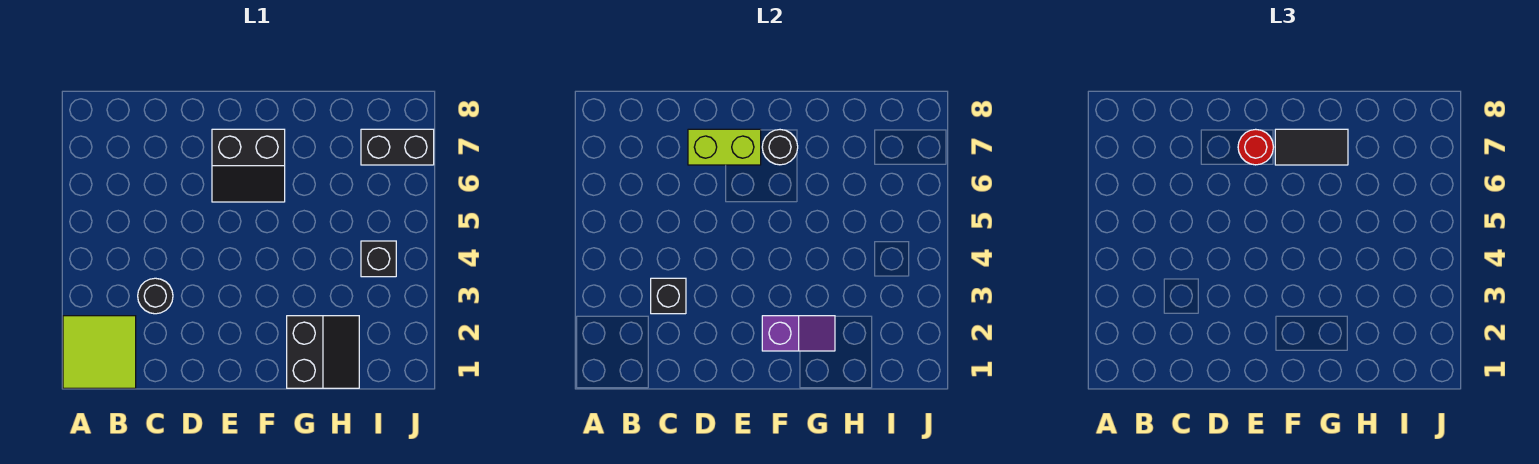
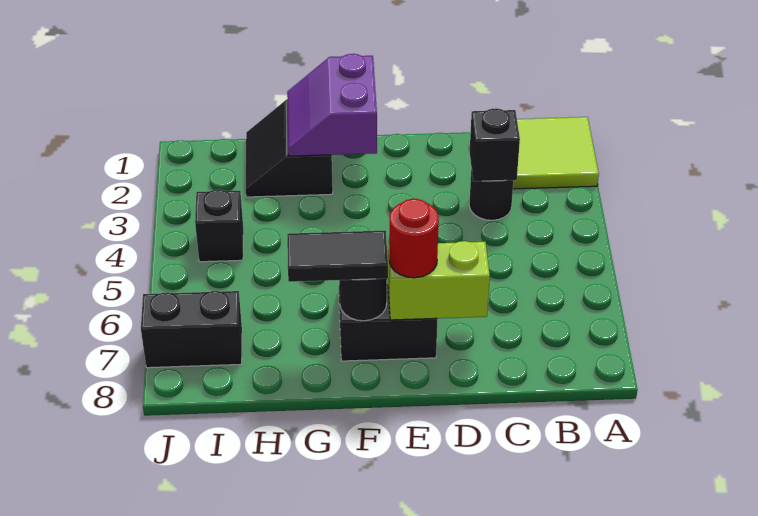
purple 1x2 slope [762,316,835,351] -> purple 2x2 slope [287,54,377,156]

